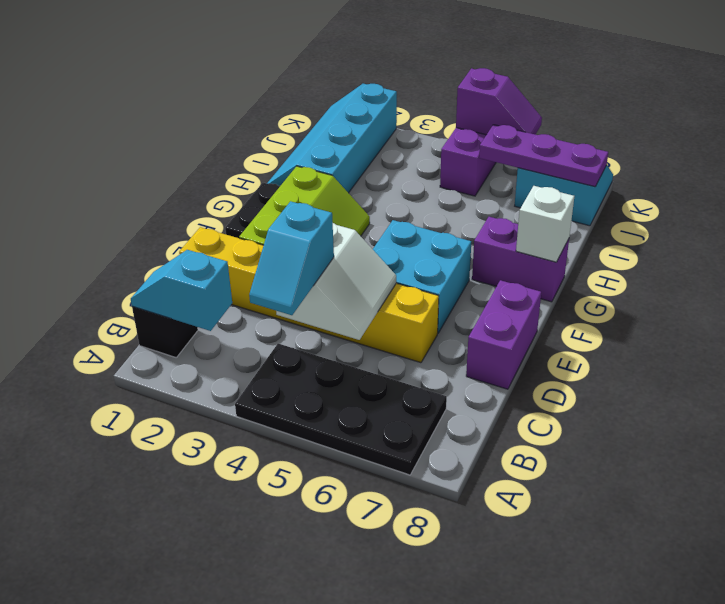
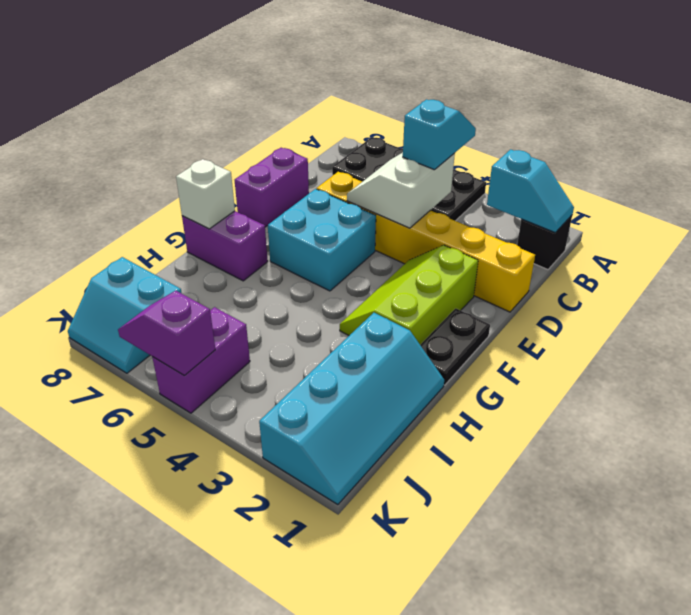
purple 1x3 plate [479,125,608,187] -> none

